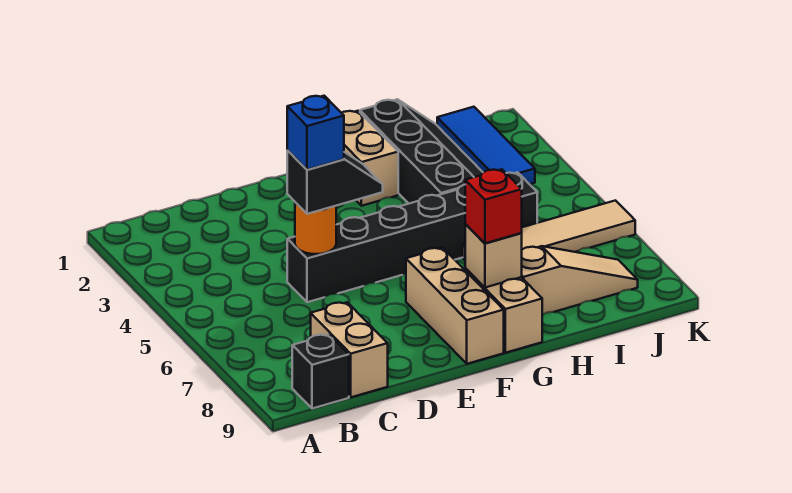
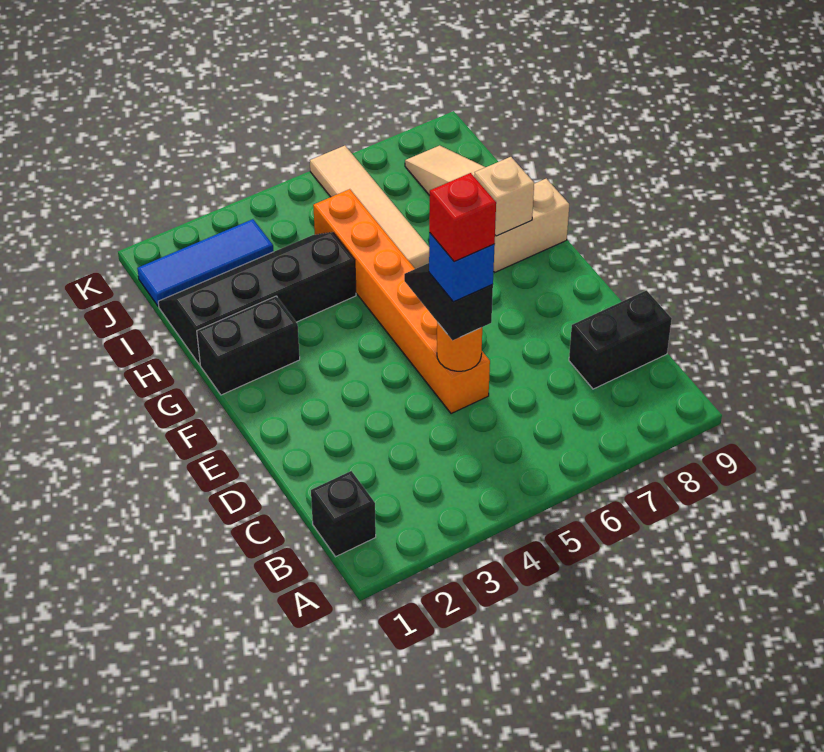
black 1x1 brick [292,335,349,409] -> black 1x1 brick moved to [311,471,376,557]
tan 1x2 brick [311,302,388,397] -> black 1x2 brick [569,290,672,389]
black 1x6 brick [287,172,537,302] -> orange 1x6 brick [313,189,490,414]
tan 1x3 brick [406,248,504,364] -> none
tan 1x2 brick [342,111,398,206] -> black 1x2 brick [197,296,300,395]
red 1x1 brick [465,169,522,243] -> red 1x1 brick moved to [429,173,496,262]

